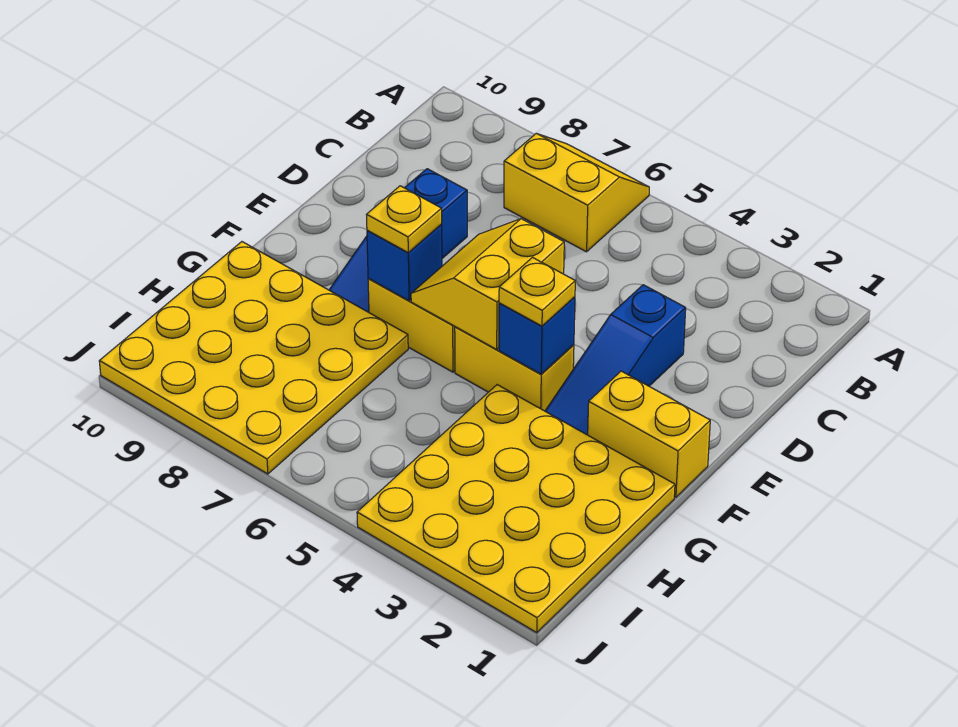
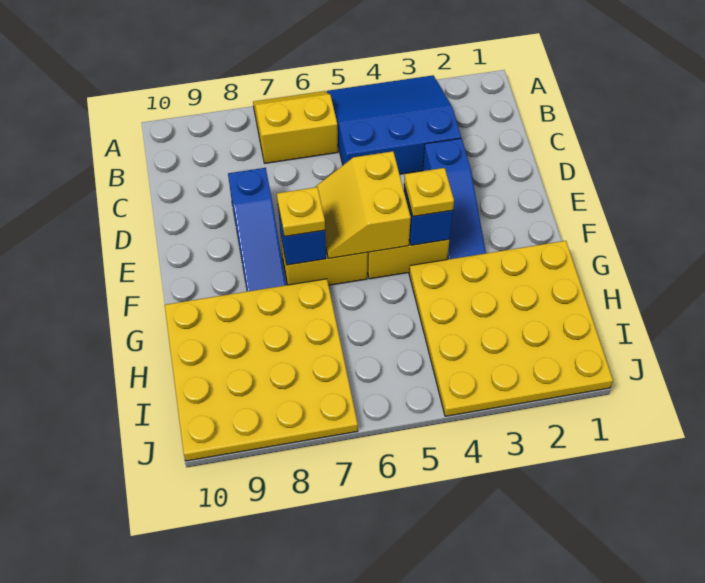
none -> blue 3x3 slope [327,75,461,174]
yellow 1x2 brick [588,371,710,497] -> none

